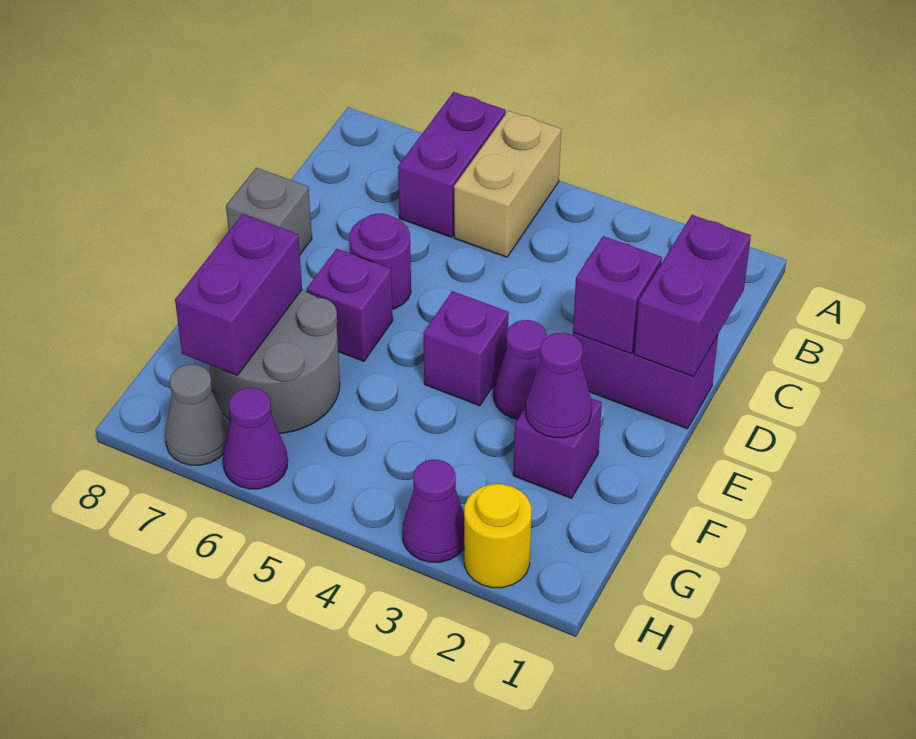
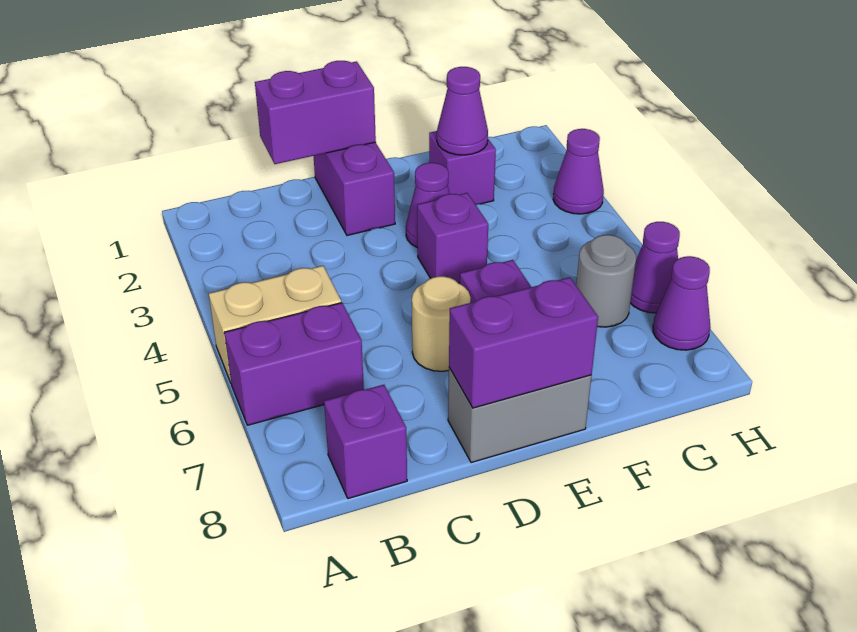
purple 1x1 brick [573,236,662,353] -> purple 1x1 brick moved to [324,385,407,499]
purple 1x1 round brick [349,213,411,309] -> tan 1x1 round brick [412,276,471,371]
grey 1x1 brick [226,168,312,254] -> grey 1x2 brick [448,368,591,463]
grey 2x2 round brick [210,290,340,433] -> grey 1x1 round brick [576,235,636,327]
purple 1x2 brick [175,214,302,375] -> purple 1x2 brick moved to [449,277,598,408]
yellow 1x1 round brick [464,484,531,588] -> none
grey 1x1 cone [165,364,229,465] -> purple 1x1 cone [653,256,710,350]

